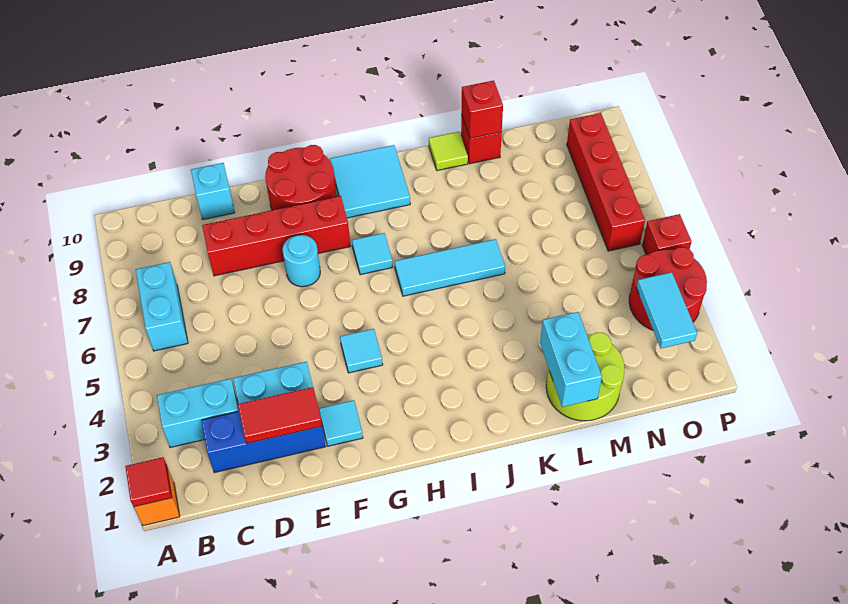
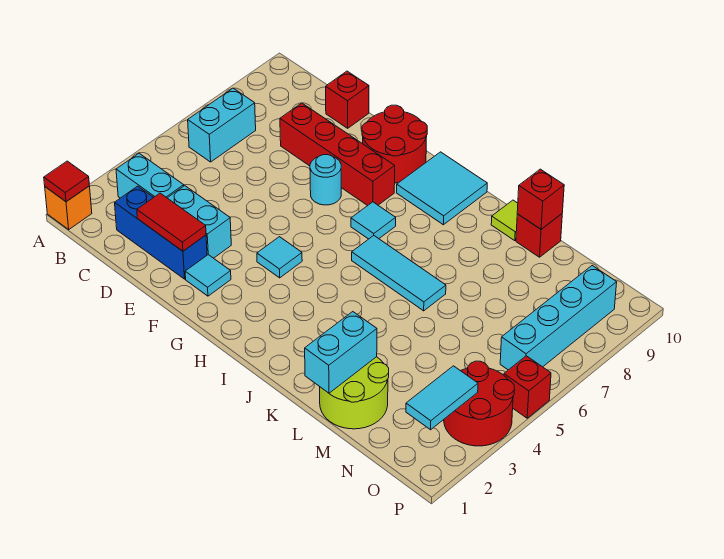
cyan 1x1 brick [191,163,235,220] -> red 1x1 brick [326,71,369,128]
red 1x4 brick [567,113,645,251] -> cyan 1x4 brick [500,266,617,370]

